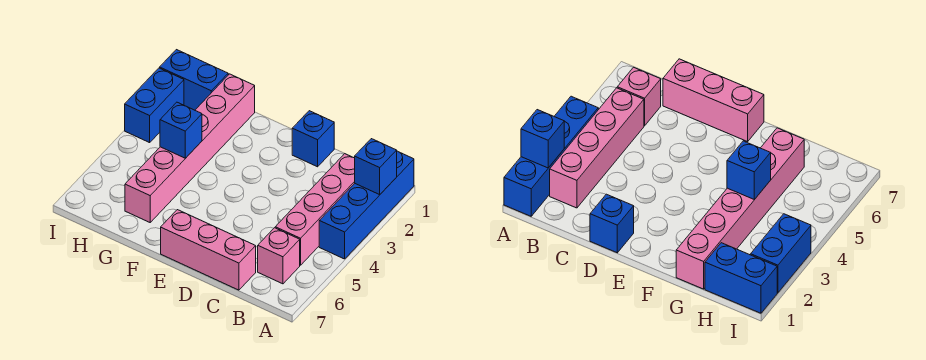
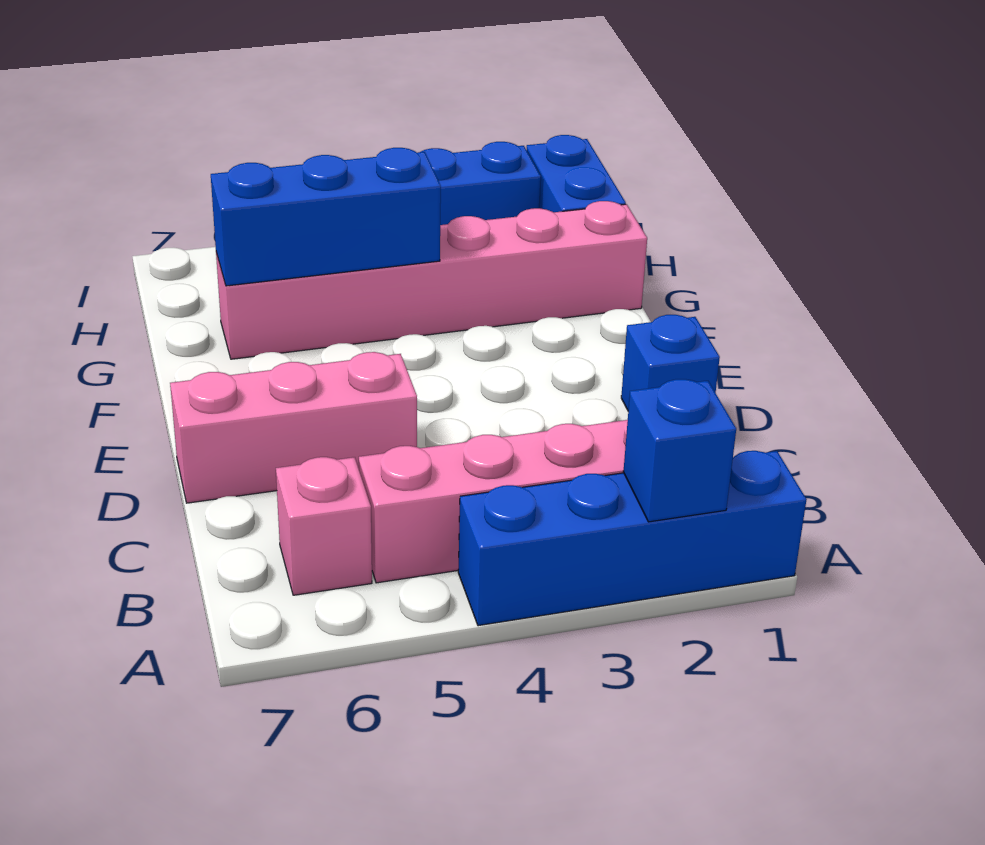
pink 1x3 brick [161,210,256,290] -> pink 1x3 brick turned to [170,352,417,503]
blue 1x1 brick [160,102,202,158] -> blue 1x3 brick [211,148,441,286]

